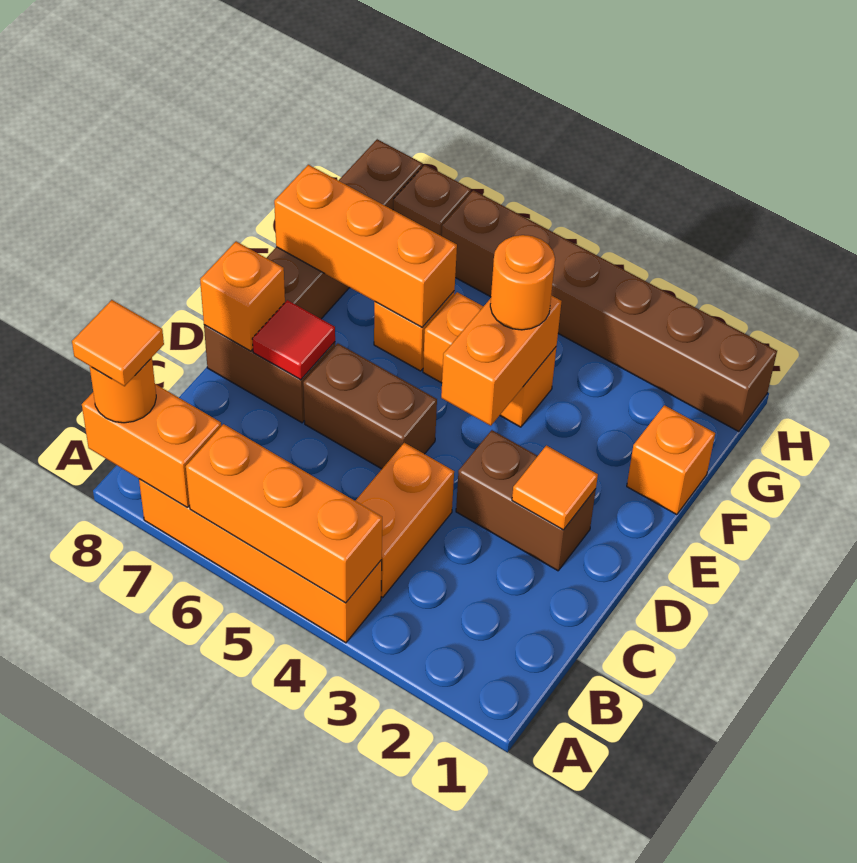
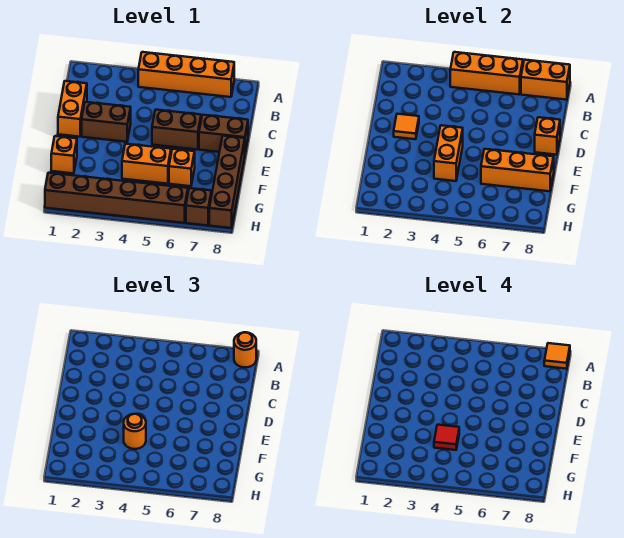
orange 1x2 brick [355,443,454,597] -> orange 1x2 brick moved to [58,81,87,137]
red 1x1 tile [252,300,335,380] -> red 1x1 tile moved to [434,425,459,450]

